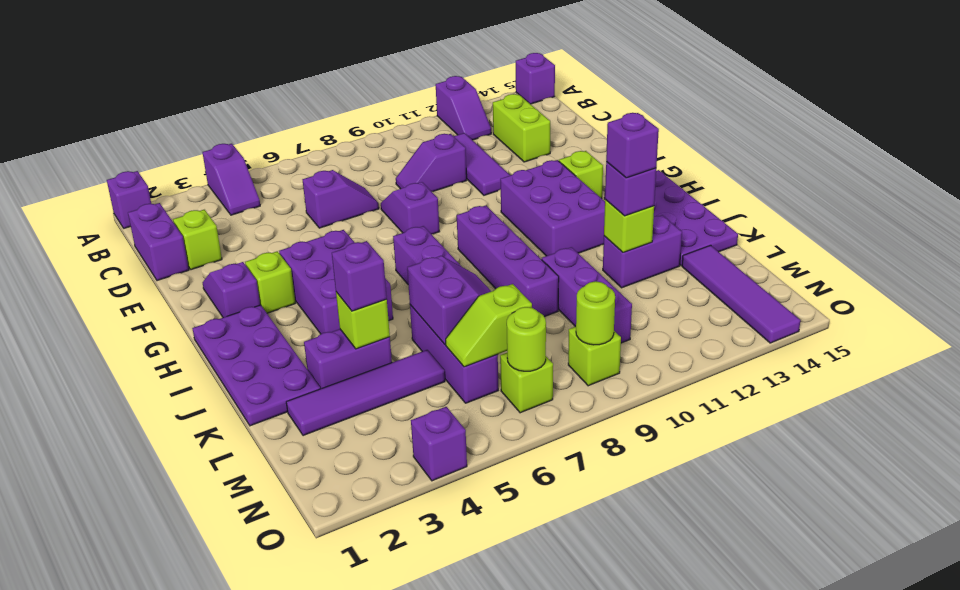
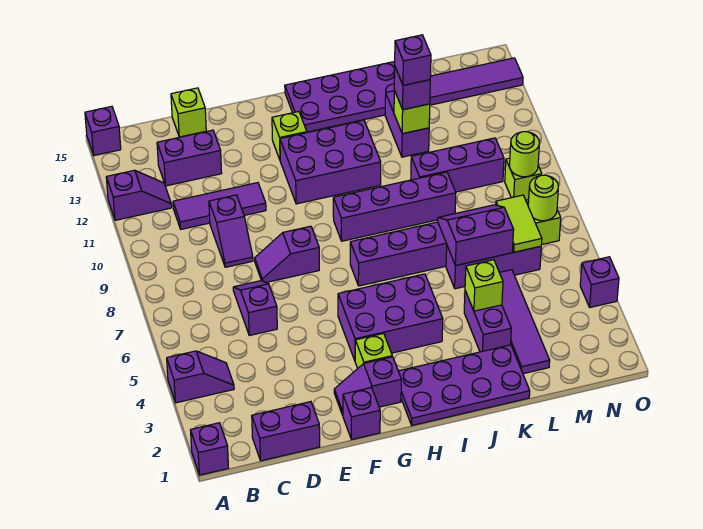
lime 1x2 brick [493,94,550,162] -> purple 1x2 brick [157,130,222,186]
lime 1x1 brick [173,210,222,270] -> lime 1x1 brick moved to [171,88,206,137]
purple 1x1 brick [332,241,387,311] -> purple 1x1 brick moved to [343,388,380,439]
lime 1x2 slope [446,284,532,367] -> lime 1x2 tile [496,195,542,252]

